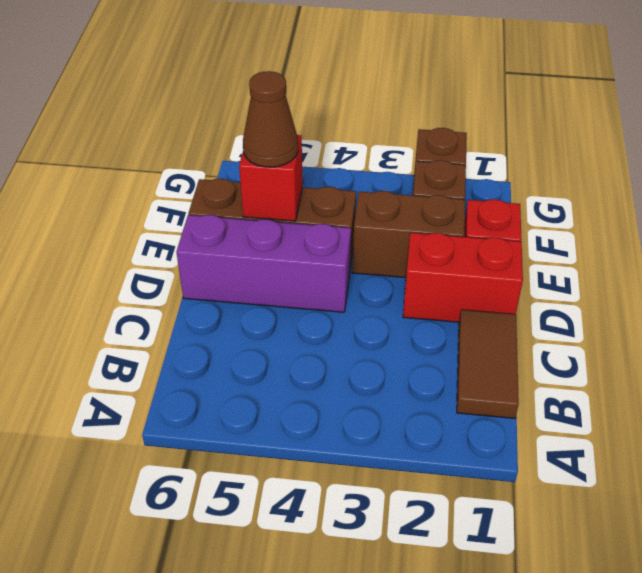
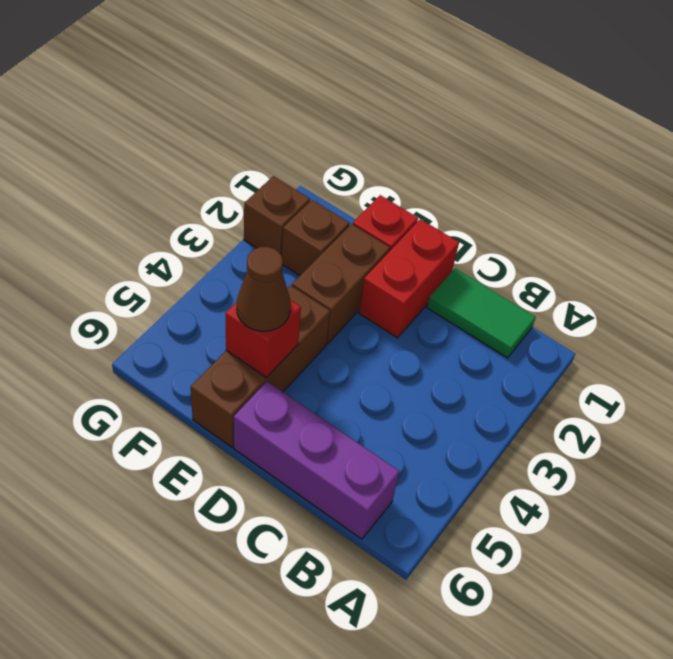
brown 1x2 tile [457,310,519,418] -> green 1x2 tile [427,268,536,358]
purple 1x3 brick [176,215,351,312] -> purple 1x3 brick turned to [234,382,399,539]

